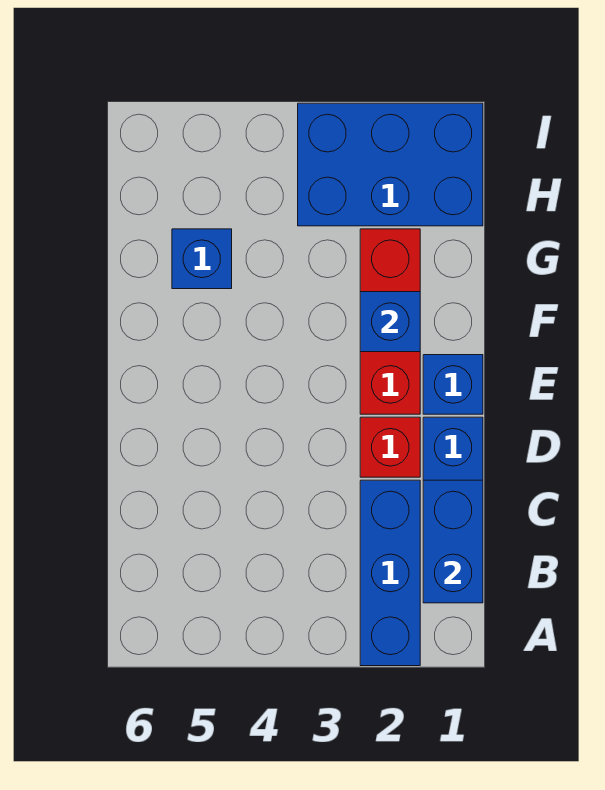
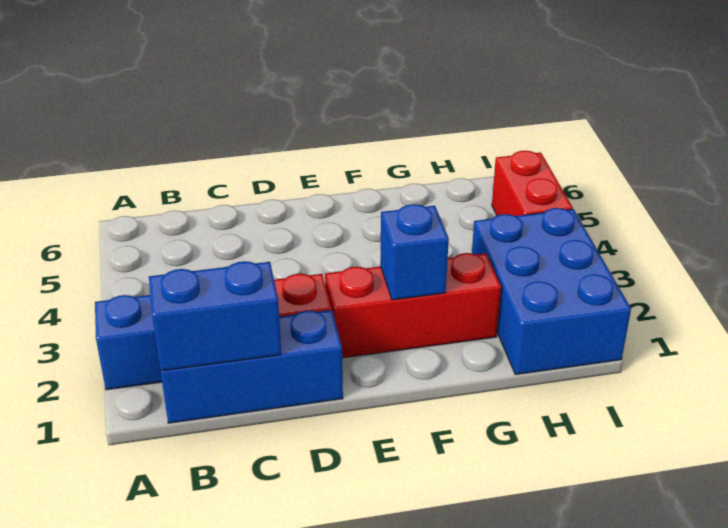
blue 1x1 brick [423,355,483,414] -> none
blue 1x1 brick [172,229,232,289] -> none
none -> red 1x2 brick [492,151,573,216]

